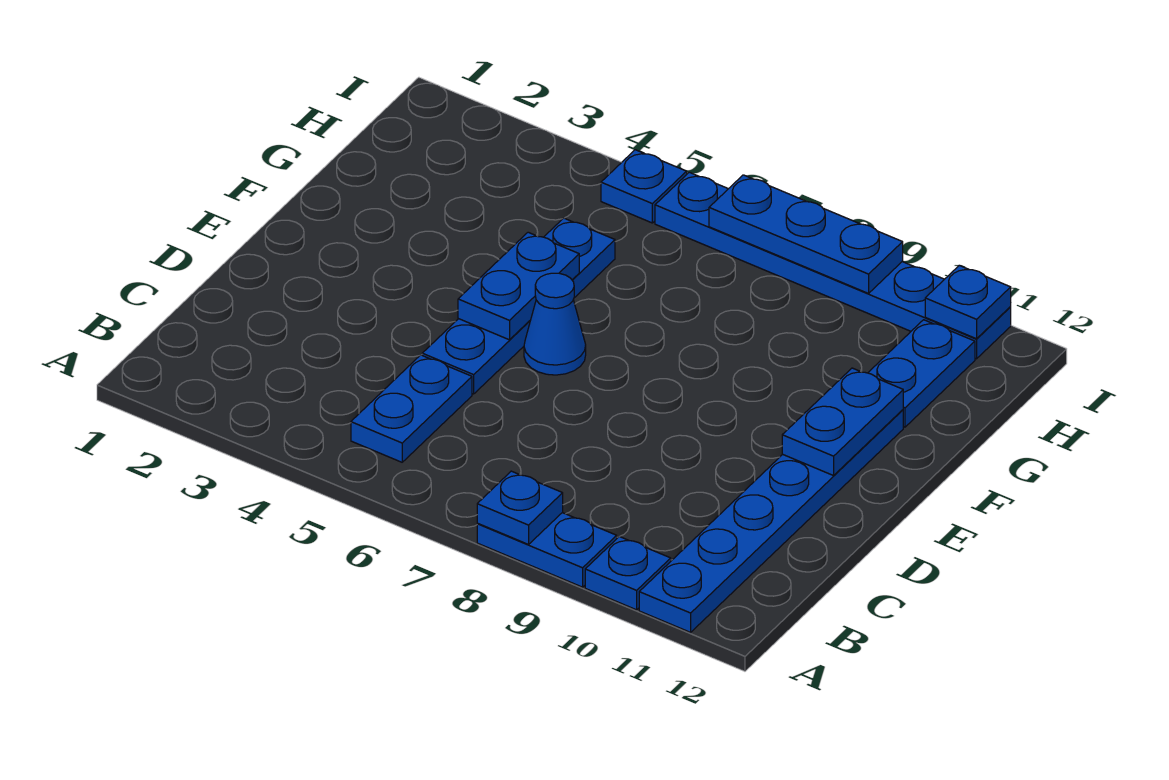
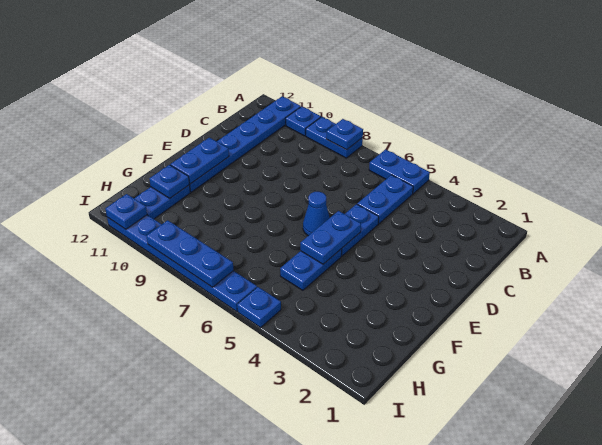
none -> blue 1x2 plate [369,149,430,194]
none -> blue 1x1 plate [150,165,189,199]

